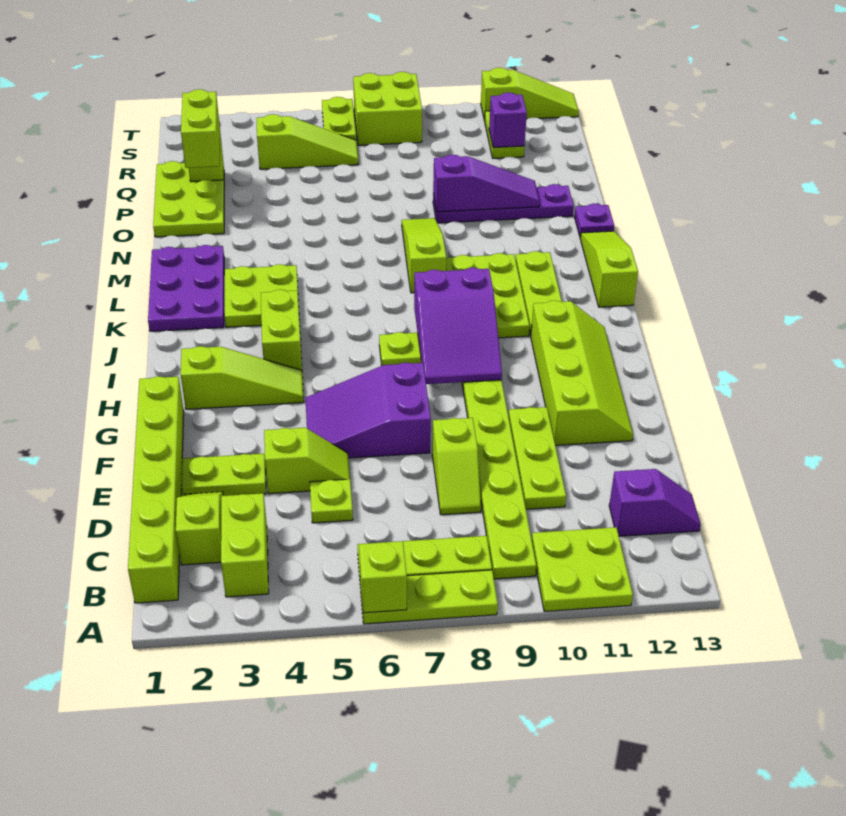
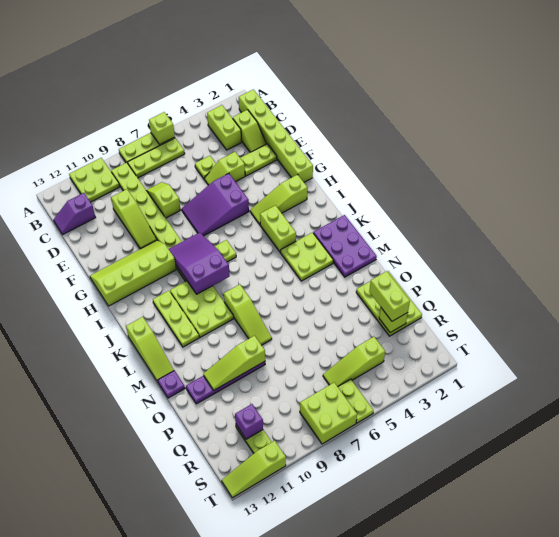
lime 1x3 plate [508,407,566,509] -> lime 1x3 slope [111,189,157,249]
purple 2x3 slope [305,362,431,458] -> purple 2x3 slope turned to [182,173,249,236]
lime 2x4 slope [531,301,633,445] -> lime 2x4 slope turned to [90,240,176,306]
purple 1x3 slope [433,155,540,212] -> lime 1x3 slope [203,336,265,390]

